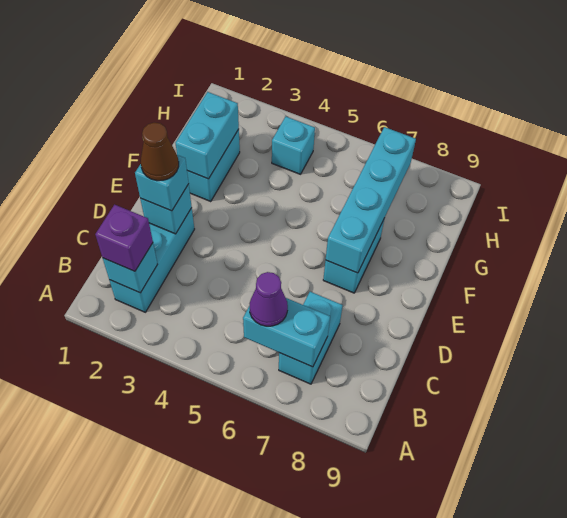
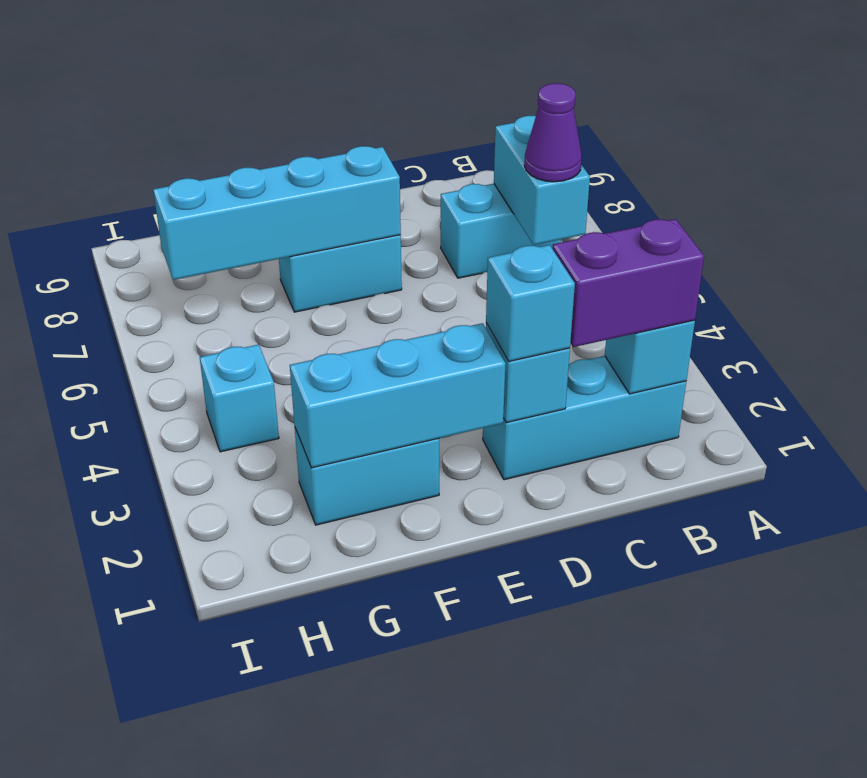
purple 1x1 brick [95,205,153,271] -> purple 1x2 brick [553,219,704,347]
brown 1x1 cone [141,123,179,181] -> none
cyan 1x2 brick [176,92,239,179] -> cyan 1x3 brick [290,323,505,468]

